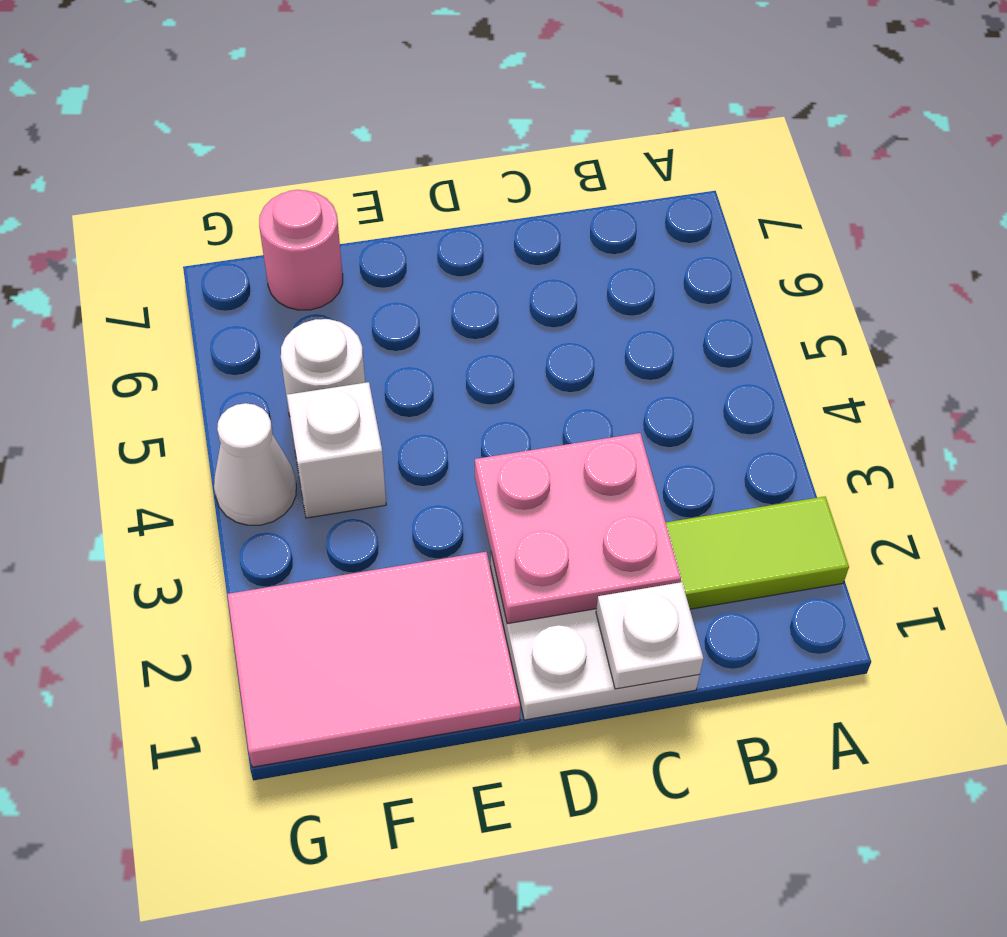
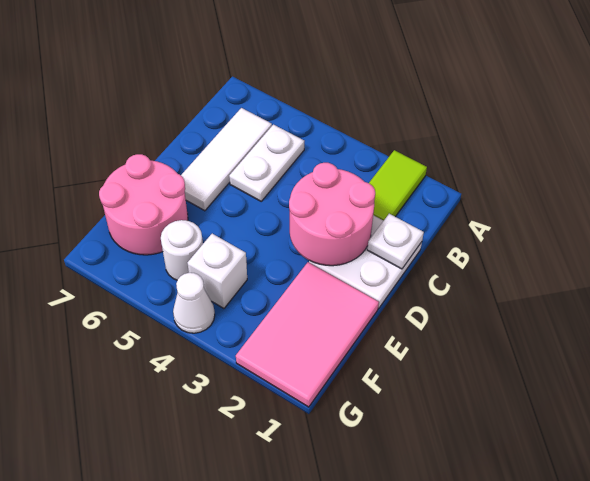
none -> white 1x2 plate [229,125,304,201]
none -> white 1x3 tile [181,108,272,211]
pink 2x2 plate [475,433,681,624] -> pink 2x2 round brick [289,163,375,266]
pink 1x1 round brick [259,190,343,310] -> pink 2x2 round brick [99,154,188,255]

